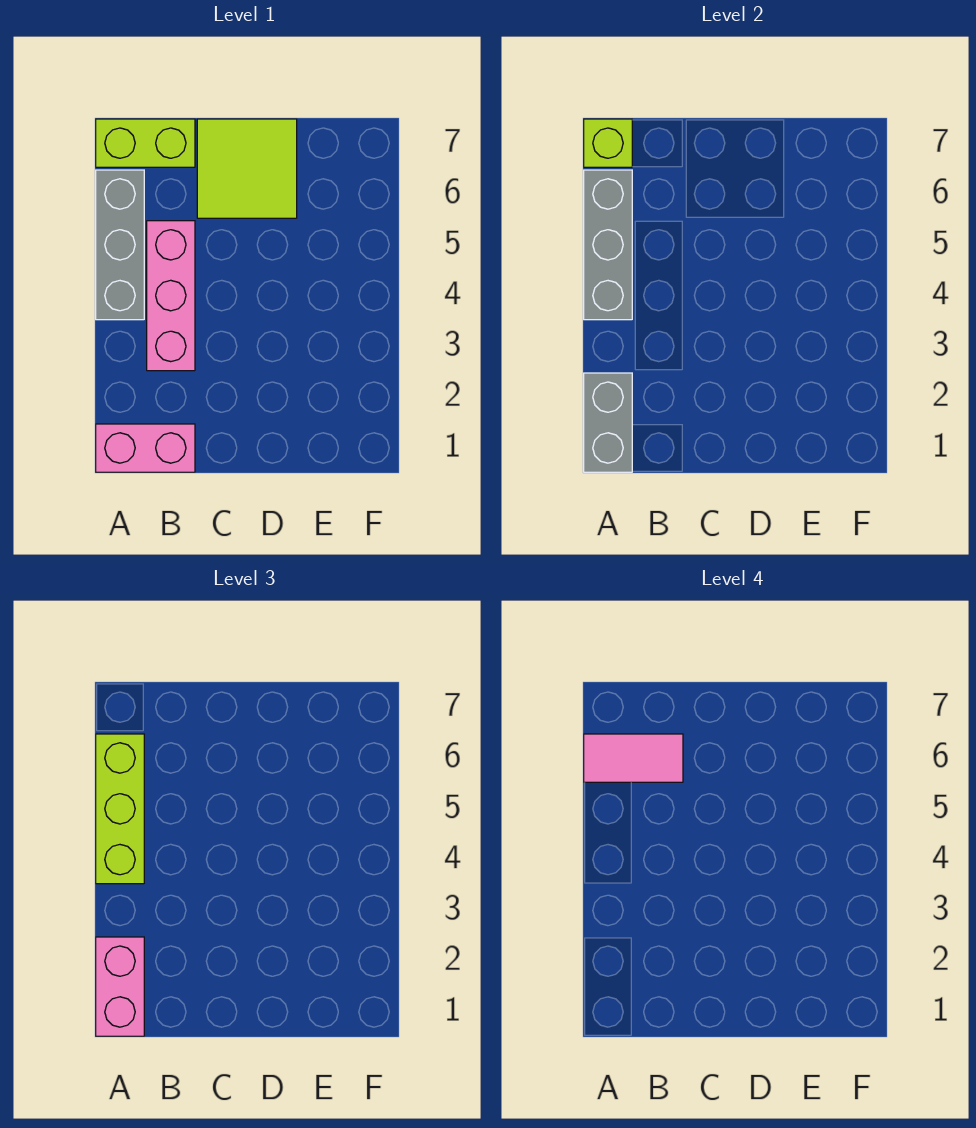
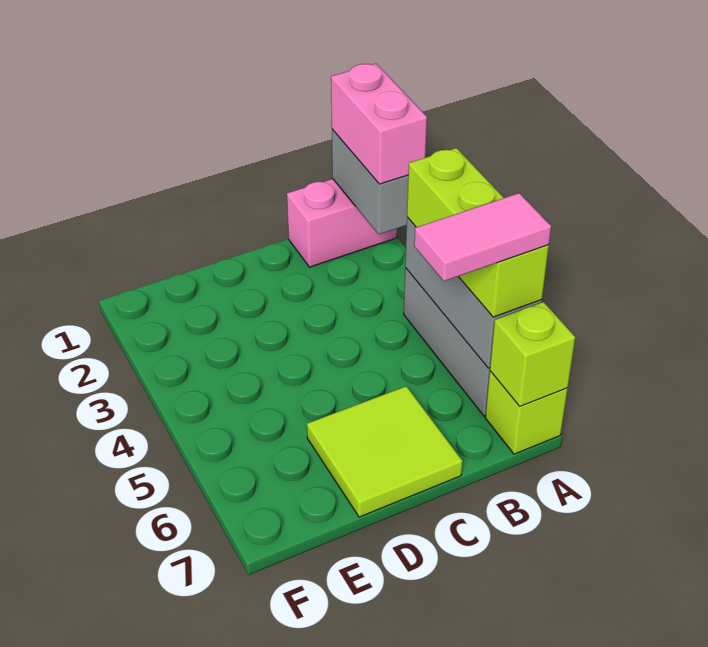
lime 1x2 brick [96,119,195,167] -> lime 1x1 brick [485,371,568,454]
pink 1x3 brick [147,221,195,371] -> none

